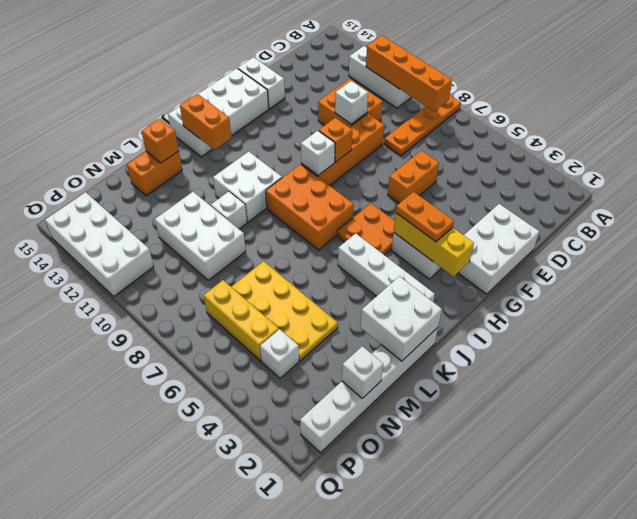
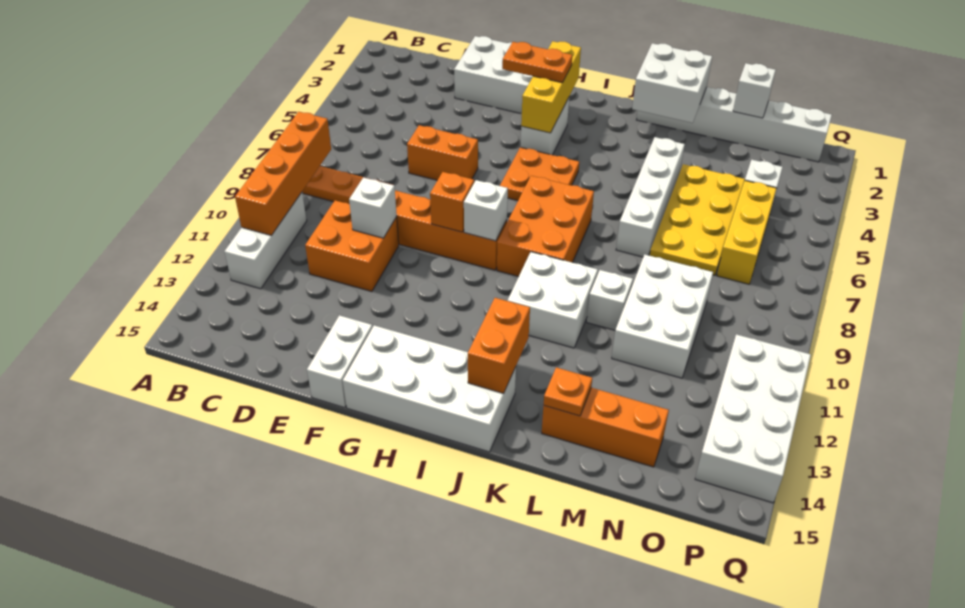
orange 1x2 plate [396,192,454,242] -> orange 1x2 plate turned to [502,42,572,83]
white 1x4 brick [338,233,435,302] -> white 1x4 brick moved to [616,137,685,257]
orange 1x2 brick [127,151,182,196] -> orange 1x3 brick [542,388,669,467]
orange 1x1 brick [141,119,179,163] -> orange 1x1 plate [544,367,592,416]

